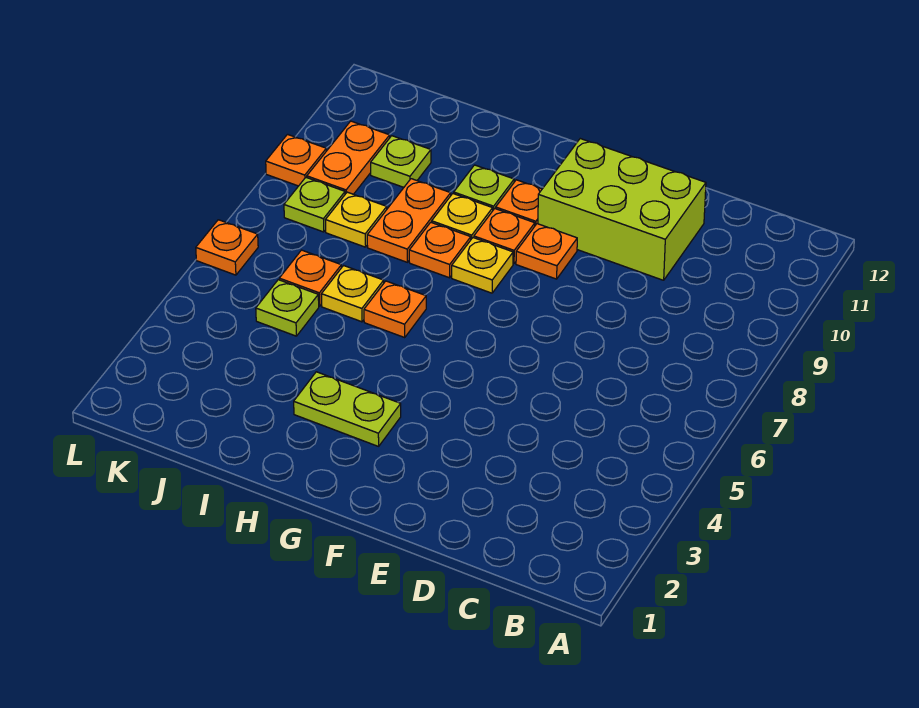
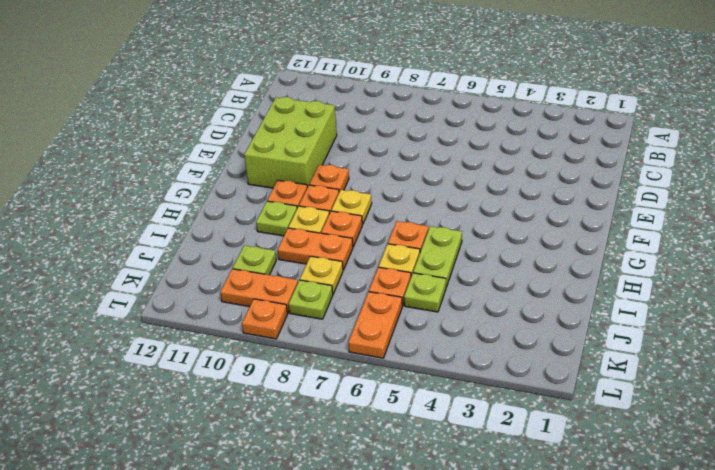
lime 1x2 plate [294,372,401,446] -> lime 1x2 plate moved to [413,226,462,287]
orange 1x1 plate [196,220,258,275] -> orange 1x2 plate [348,292,402,358]

